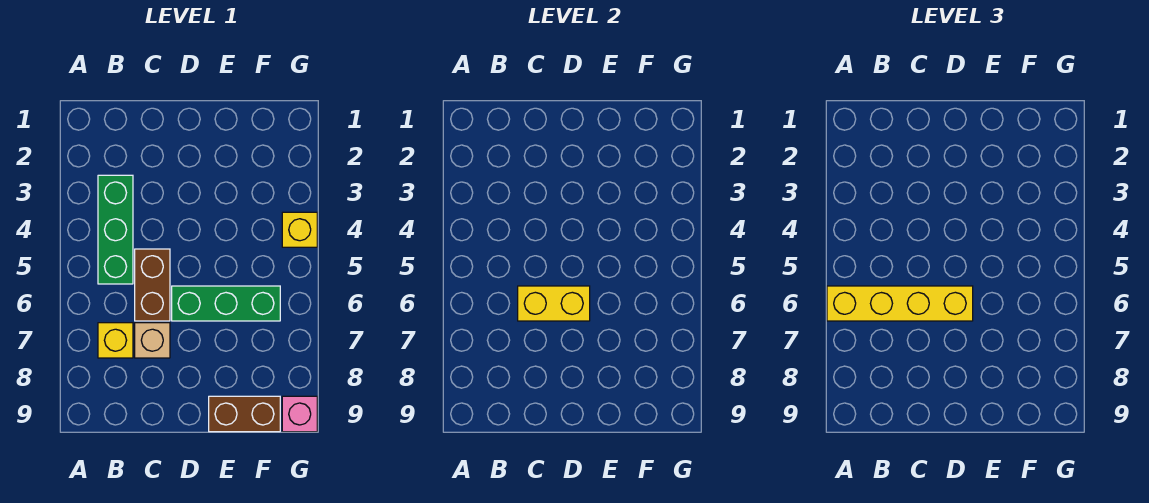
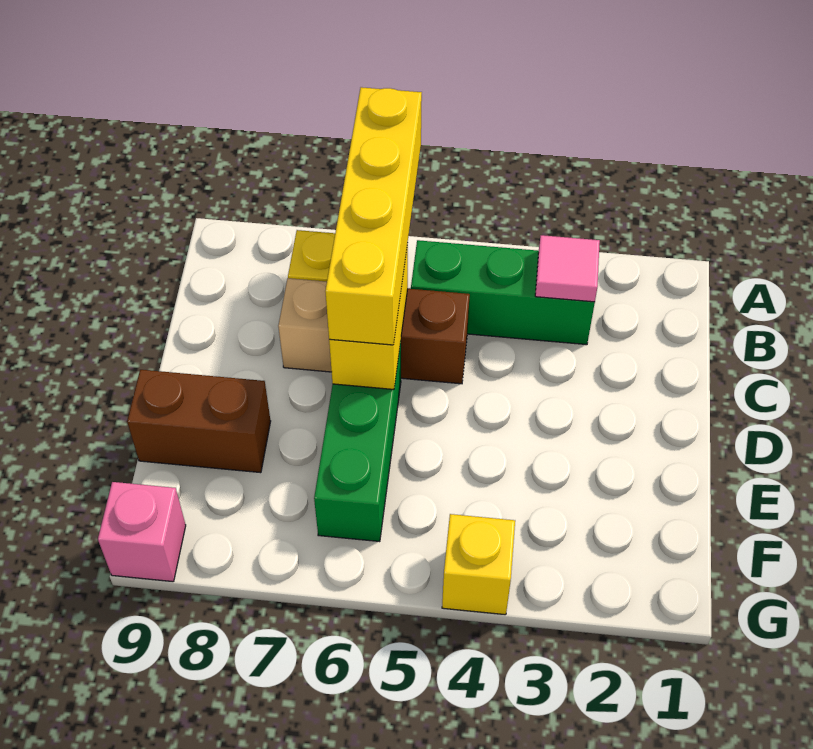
none -> pink 1x1 tile [535,235,600,302]
brown 1x2 brick [209,396,280,432] -> brown 1x2 brick turned to [127,370,271,473]

